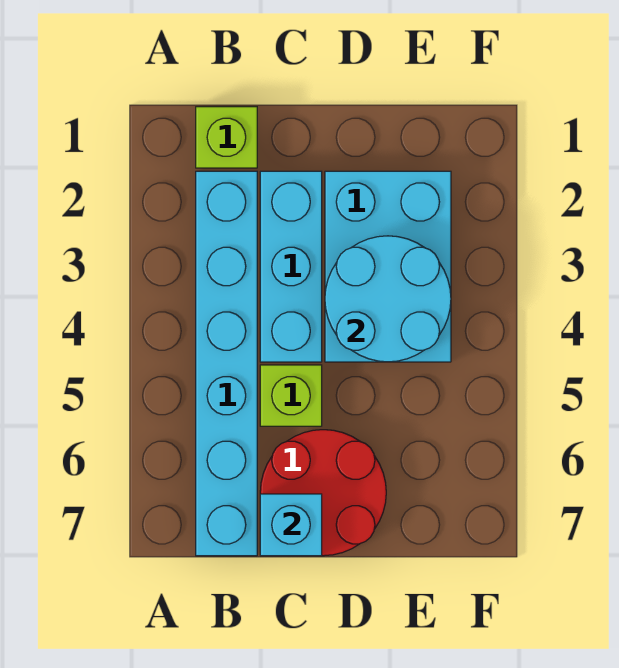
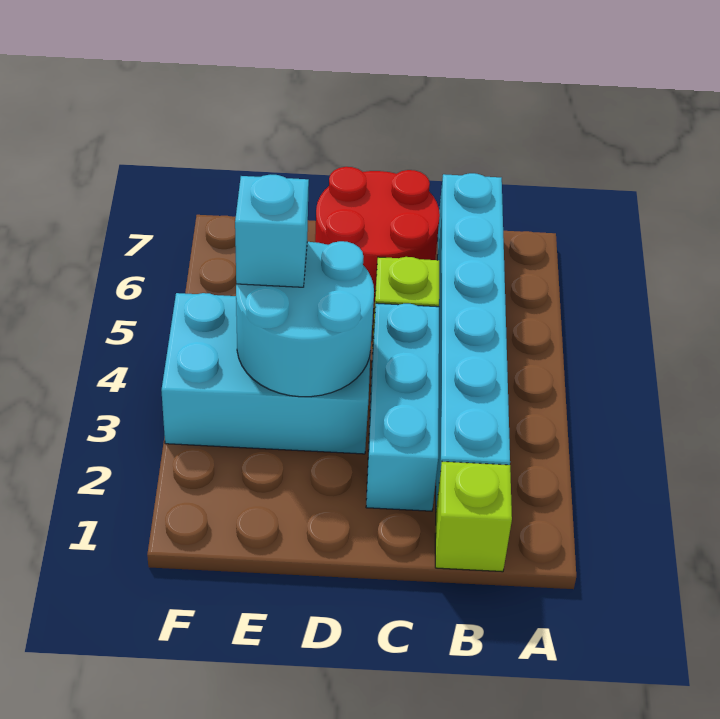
cyan 1x1 brick [260,494,322,556] -> cyan 1x1 brick moved to [235,175,309,287]
cyan 2x3 brick [325,171,451,362] -> cyan 2x3 brick turned to [161,293,371,454]

